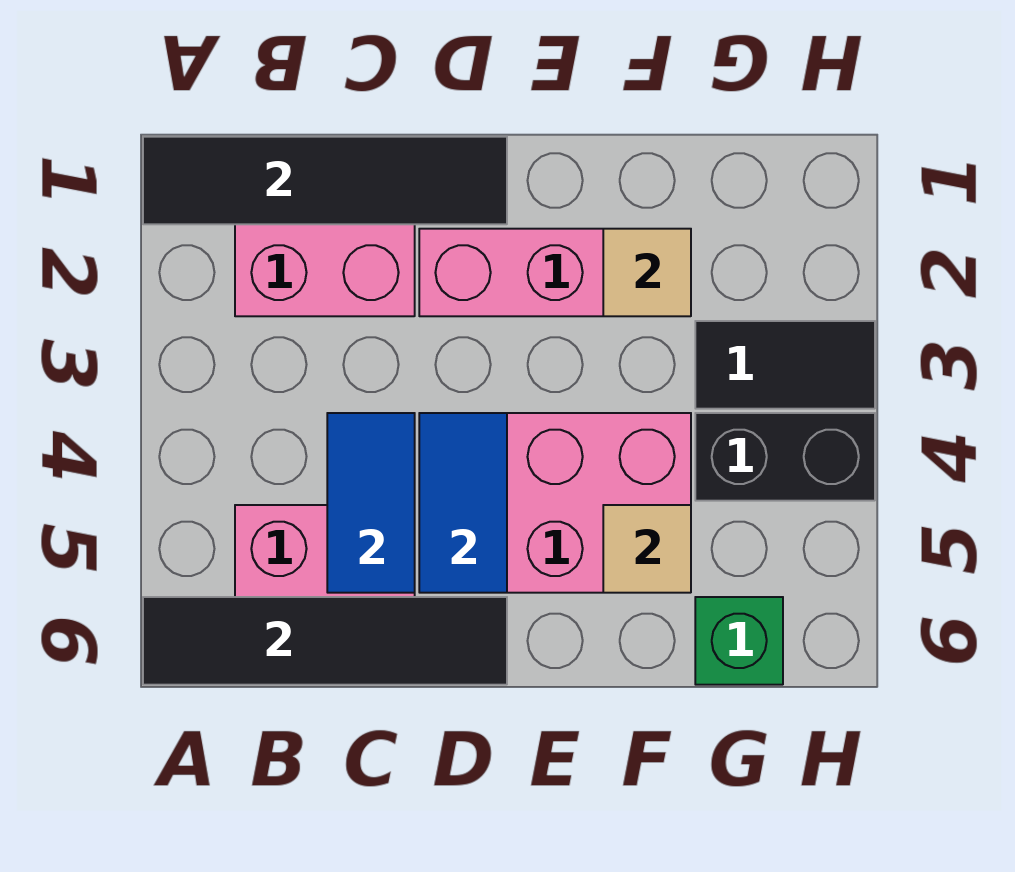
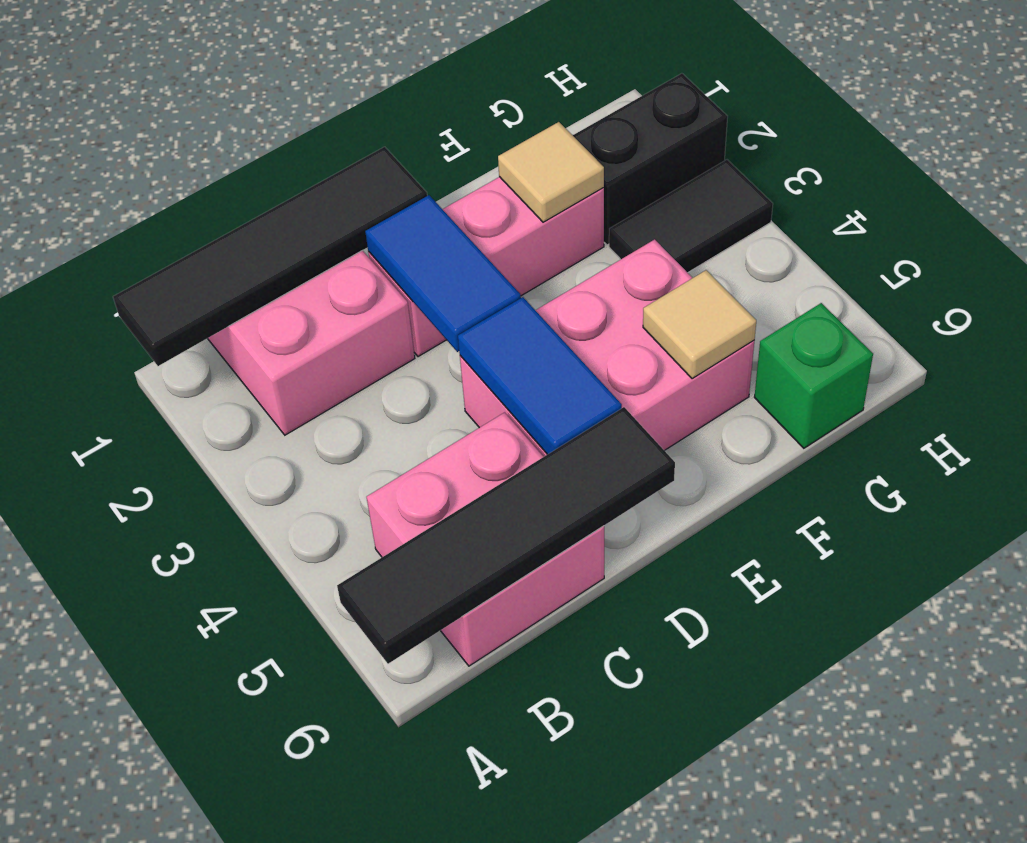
blue 1x2 tile [327,413,415,593] -> blue 1x2 tile moved to [365,195,521,352]
black 1x2 brick [695,413,875,501] -> black 1x2 brick moved to [573,73,728,245]

